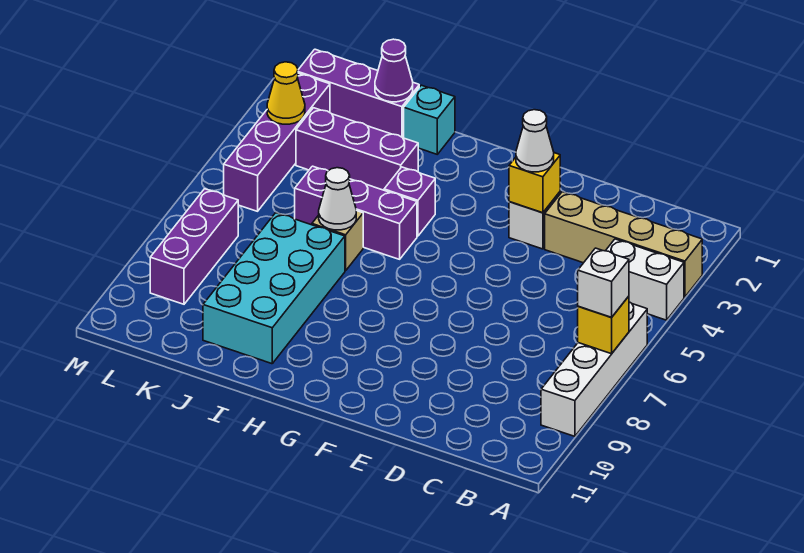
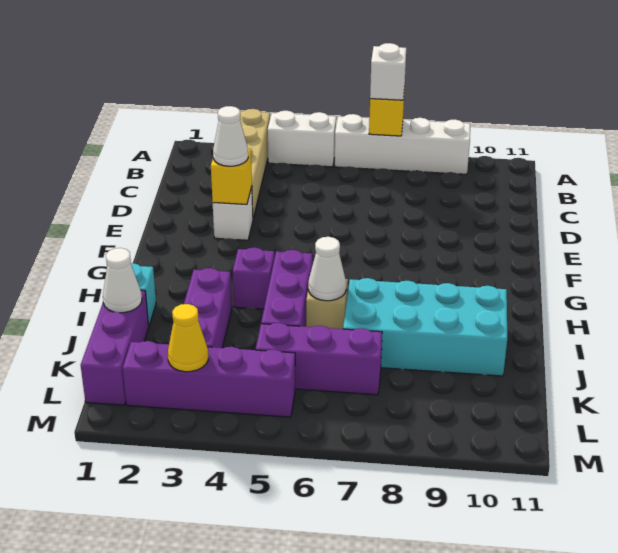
white 1x2 brick [606,239,684,320] -> white 1x2 brick turned to [268,111,336,167]
purple 1x1 cone [375,39,413,102] -> white 1x1 cone [103,248,142,313]
purple 1x3 brick [150,189,238,304] -> purple 1x3 brick moved to [256,323,382,395]

